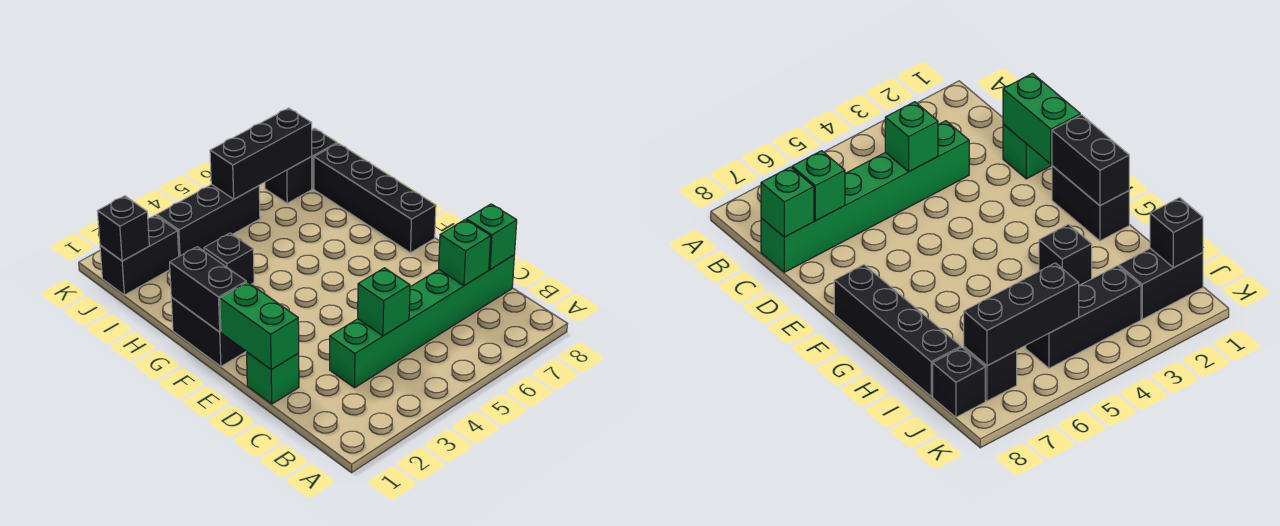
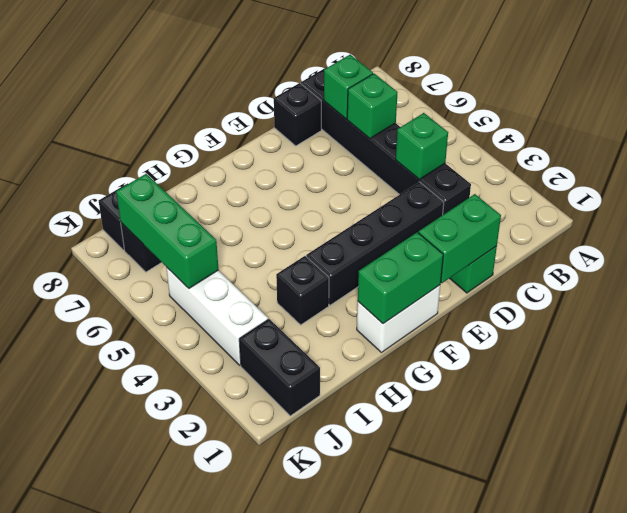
green 1x6 brick [330,255,514,388] -> black 1x6 brick [301,67,471,215]
green 1x1 brick [466,204,517,269] -> green 1x1 brick moved to [347,74,398,139]
black 1x2 brick [171,297,246,366] -> white 1x2 brick [357,285,440,352]
black 1x2 brick [170,247,246,332] -> green 1x2 brick [358,232,443,324]
black 1x4 brick [314,143,436,253] -> black 1x4 brick moved to [306,182,444,305]
black 1x1 brick [97,196,149,261] -> black 1x1 brick moved to [274,83,321,146]
black 1x3 brick [157,184,260,256] -> white 1x3 brick [166,267,268,365]
black 1x3 brick [210,108,312,199] -> green 1x3 brick [116,174,219,288]

